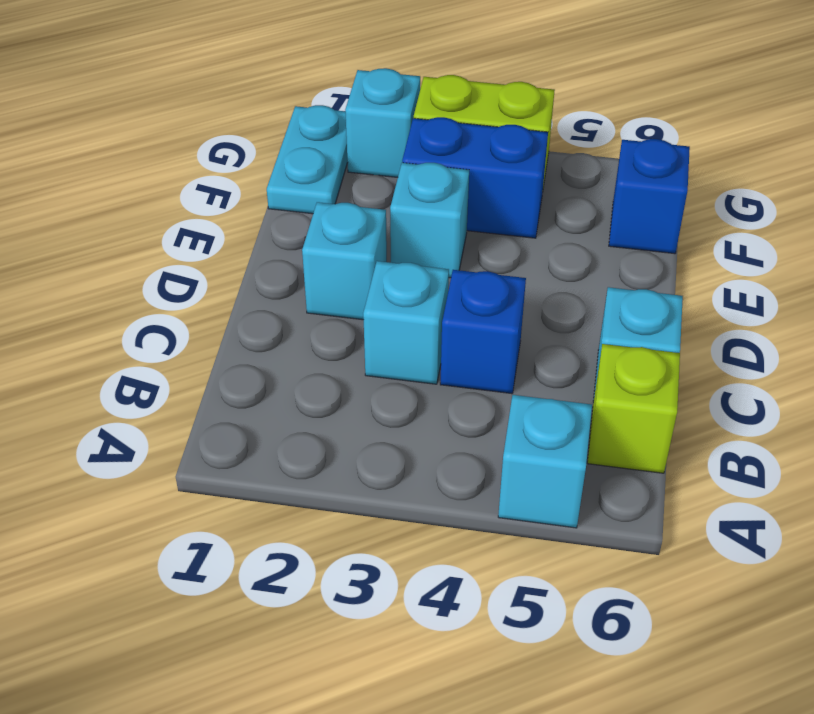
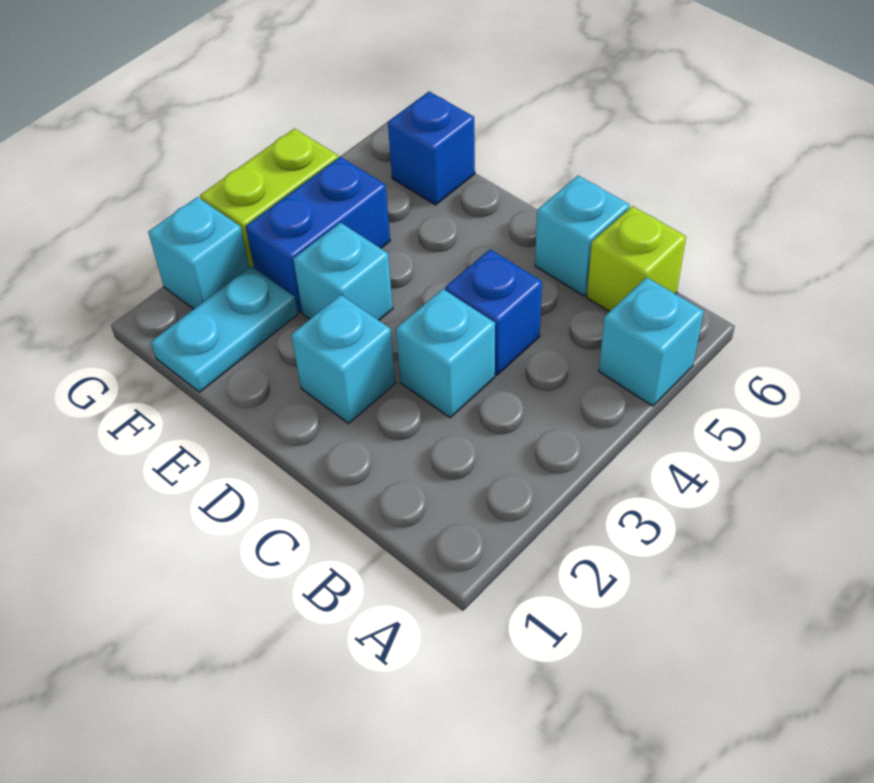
cyan 1x2 plate [267,105,348,214] -> cyan 1x2 plate turned to [151,266,298,392]

